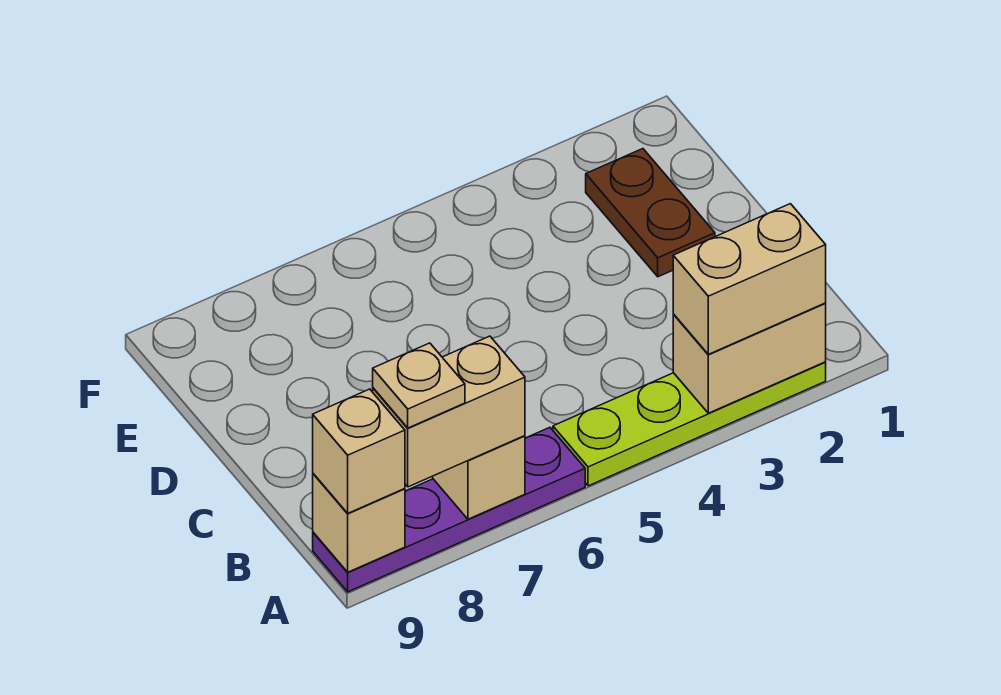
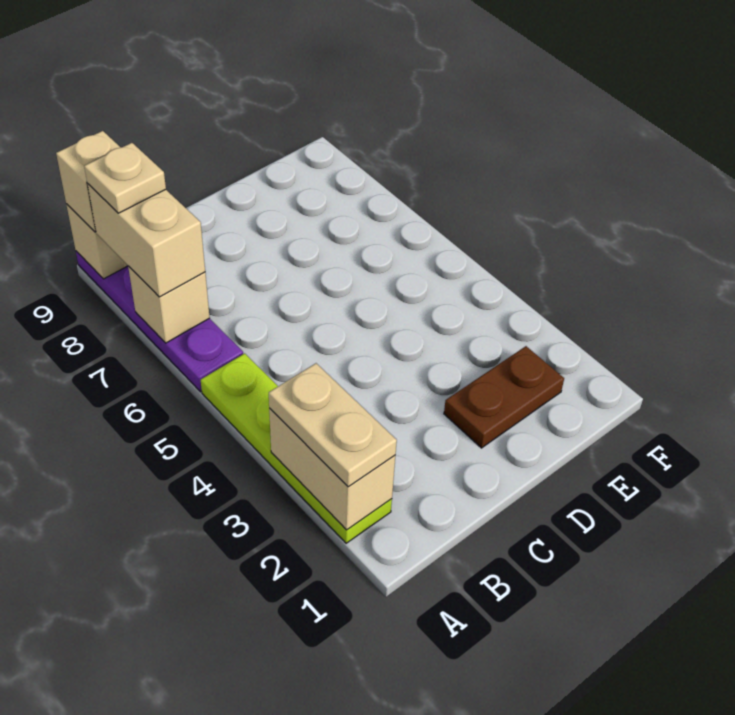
tan 1x2 brick [673,204,826,354] -> tan 1x2 plate [269,363,397,487]

